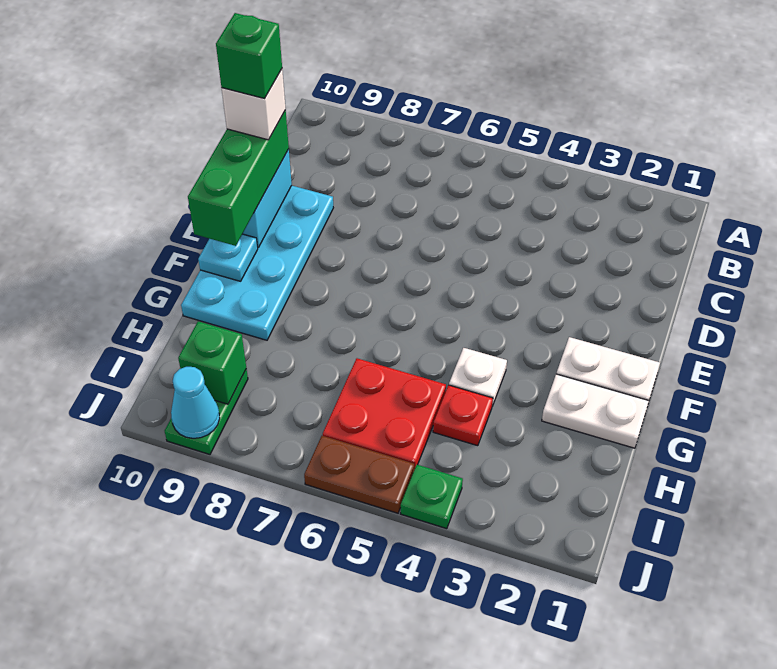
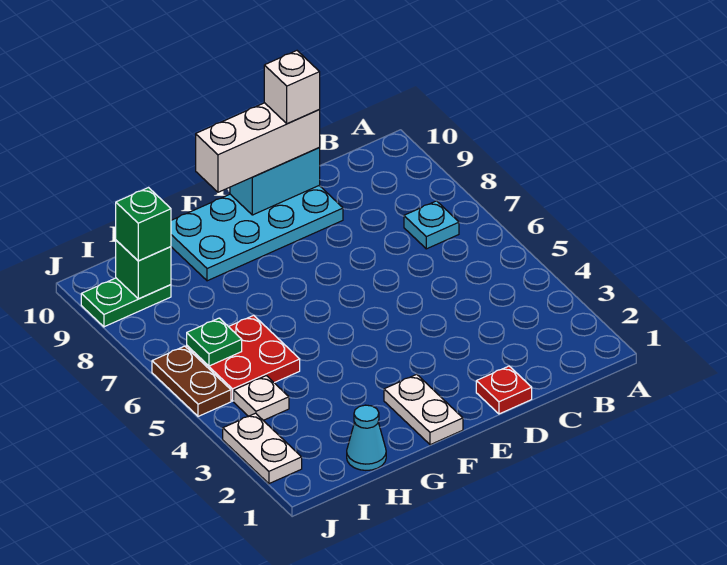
green 1x3 brick [188,110,289,246] -> white 1x3 brick [196,103,320,192]
green 1x1 brick [216,13,282,98] -> green 1x1 brick moved to [116,188,171,261]
cyan 1x1 plate [198,234,258,281] -> cyan 1x1 plate moved to [404,201,459,249]
white 1x2 plate [542,374,649,448] -> white 1x2 plate moved to [223,413,302,484]
white 1x1 plate [449,348,507,406] -> white 1x1 plate moved to [234,376,289,420]
red 1x1 plate [433,385,493,446] -> red 1x1 plate moved to [476,366,532,414]
green 1x1 plate [400,465,463,529] -> green 1x1 plate moved to [187,318,242,366]
cyan 1x1 cone [171,367,220,438] -> cyan 1x1 cone moved to [347,405,386,470]

